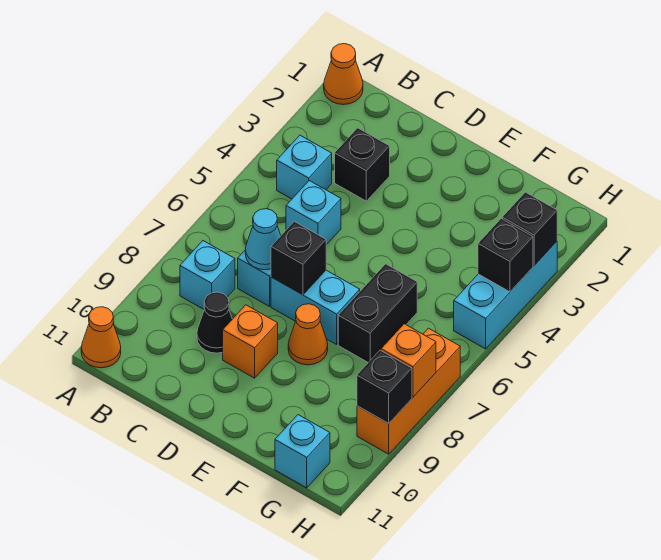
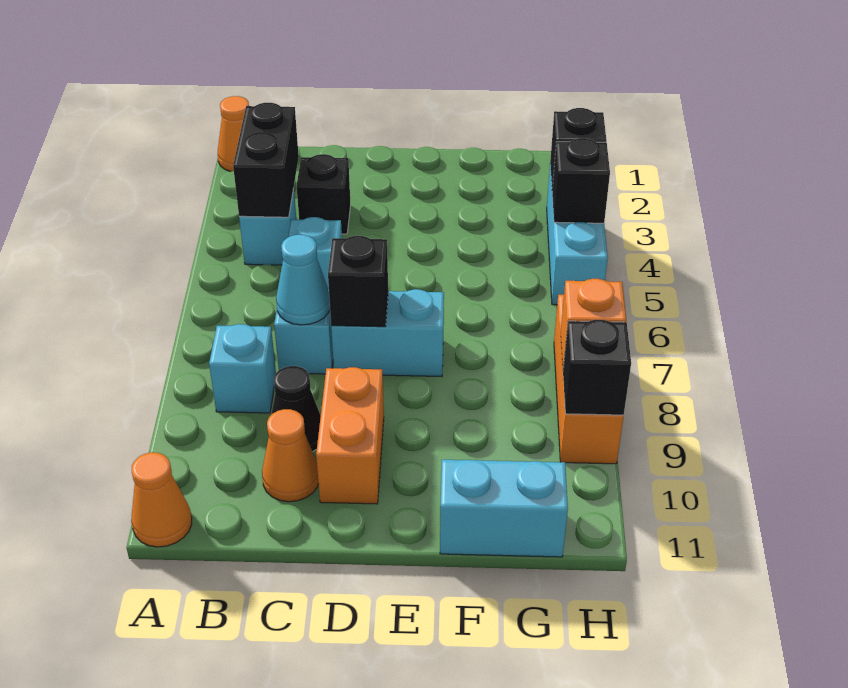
orange 1x1 brick [223,305,278,378] -> orange 1x2 brick [316,367,384,504]
orange 1x1 cone [288,304,328,365] -> orange 1x1 cone moved to [262,409,319,502]
black 1x2 brick [338,264,417,362] -> black 1x2 brick moved to [233,103,299,217]
cyan 1x1 brick [275,415,330,488] -> cyan 1x2 brick [440,460,568,557]

